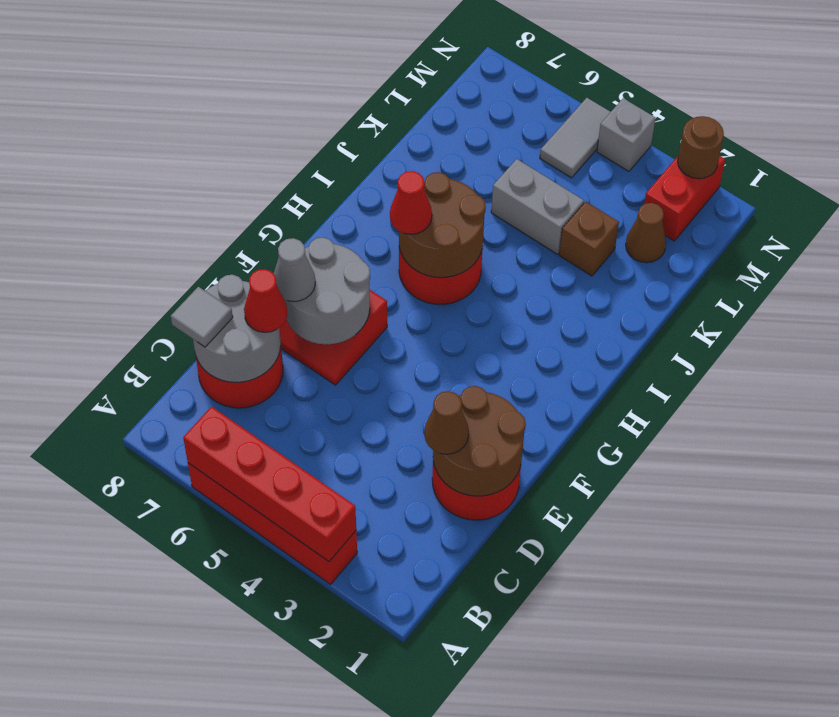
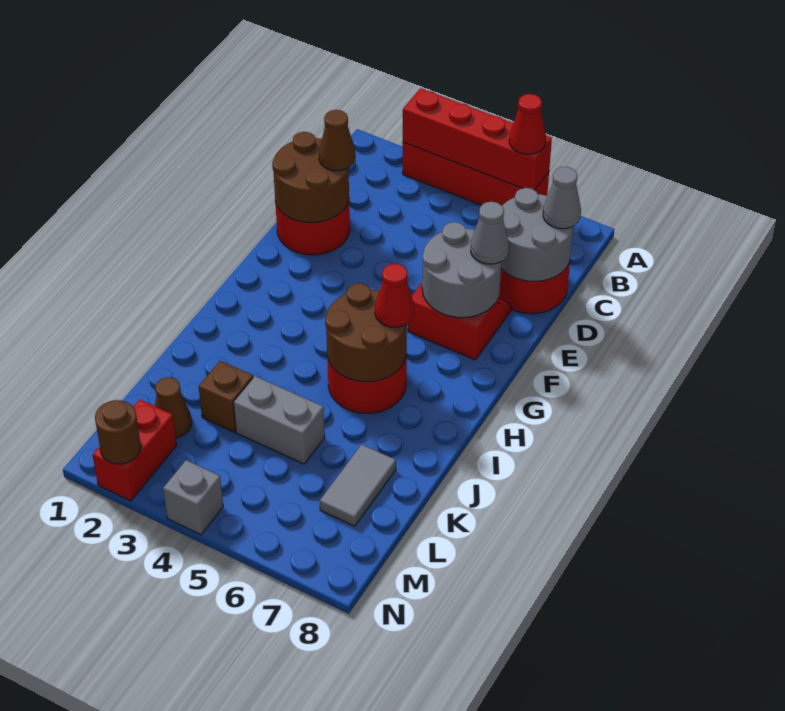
grey 1x1 tile [171,287,233,347] -> grey 1x1 cone [543,167,581,229]
red 1x1 cone [244,269,287,332] -> red 1x1 cone moved to [509,94,546,154]
grey 1x2 tile [540,98,610,178] -> grey 1x2 tile moved to [320,445,396,526]

